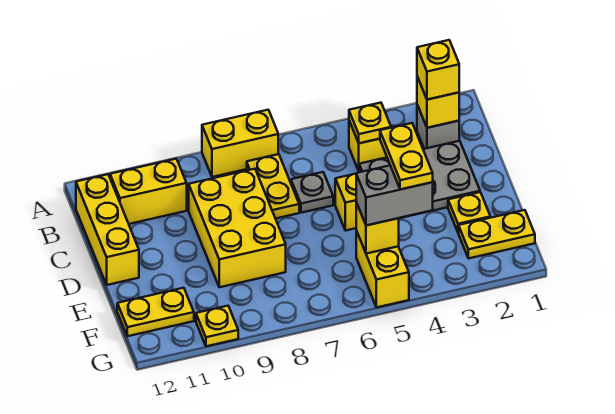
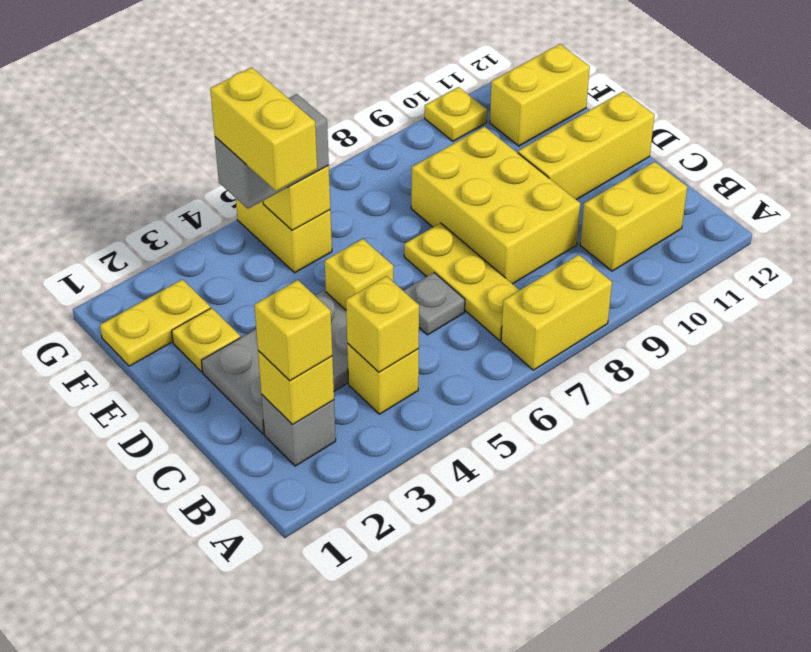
yellow 1x1 plate [349,103,391,143] -> yellow 1x1 brick [346,276,419,372]
yellow 1x2 plate [247,154,299,219] -> yellow 1x3 plate [404,223,519,340]
yellow 1x3 brick [76,174,139,285] -> yellow 1x3 brick turned to [518,91,654,200]
yellow 1x2 plate [380,123,433,189] -> yellow 1x2 brick [210,67,317,191]
yellow 1x2 plate [117,288,194,336] -> yellow 1x2 brick [490,44,590,146]

